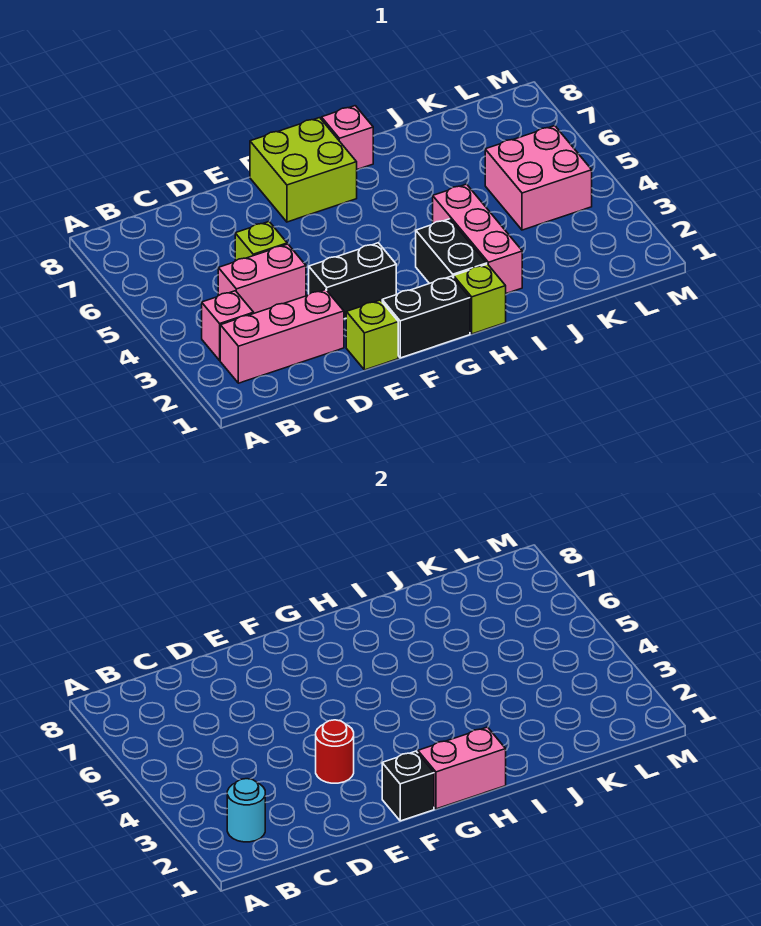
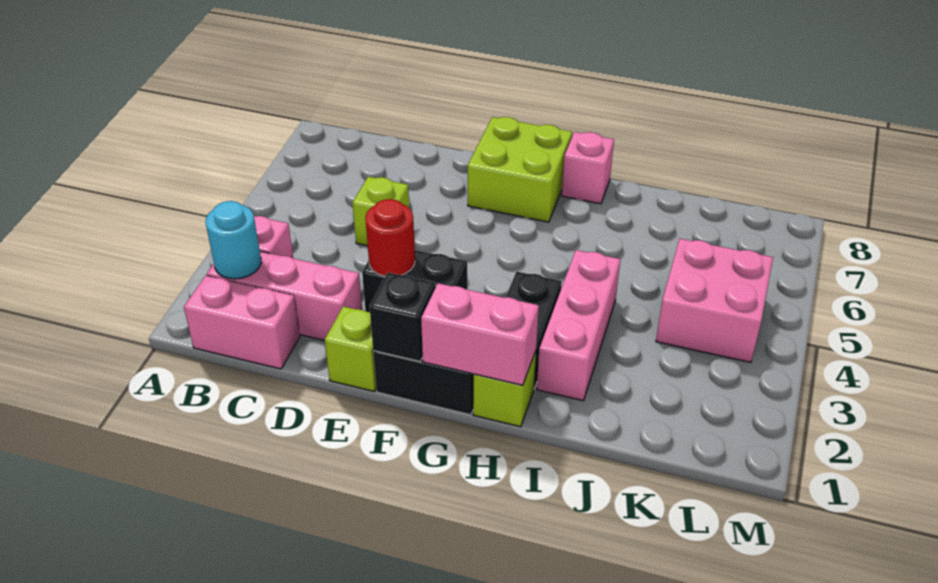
pink 1x2 brick [218,244,306,313] -> pink 1x2 brick moved to [184,276,300,369]

